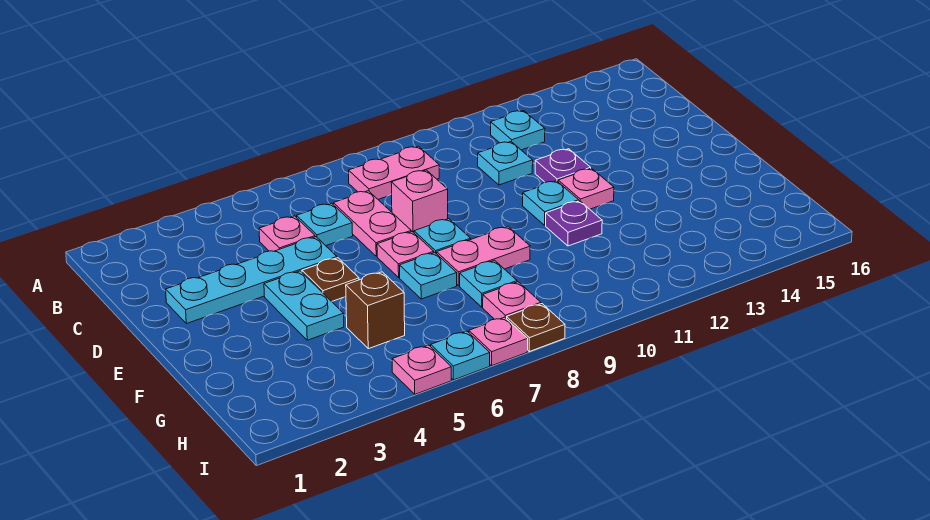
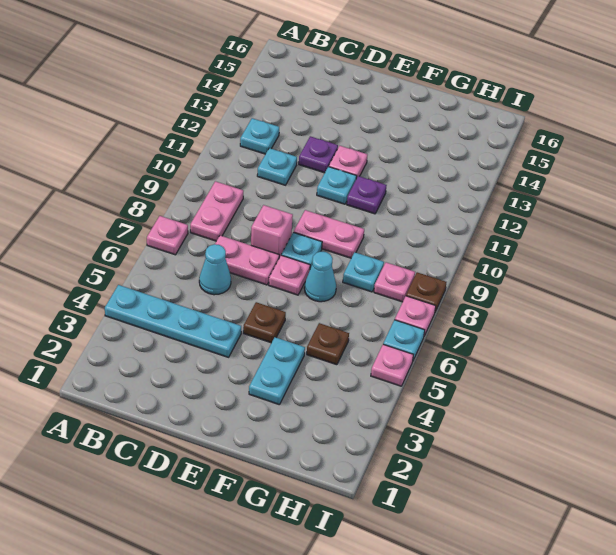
pink 1x1 plate [259,216,315,251] -> pink 1x1 plate moved to [147,216,188,255]
cyan 1x1 plate [297,203,353,246] -> cyan 1x1 cone [199,244,231,295]
cyan 1x4 plate [166,237,337,324] -> cyan 1x4 plate turned to [105,285,241,357]
cyan 1x2 plate [264,271,344,340] -> cyan 1x2 plate turned to [249,337,305,405]
cyan 1x1 plate [399,252,457,299] -> cyan 1x1 cone [304,251,336,302]
pink 1x2 plate [437,226,530,286] -> pink 1x2 plate turned to [294,210,364,258]
brown 1x1 brick [346,272,405,349] -> brown 1x1 plate [307,323,349,365]

